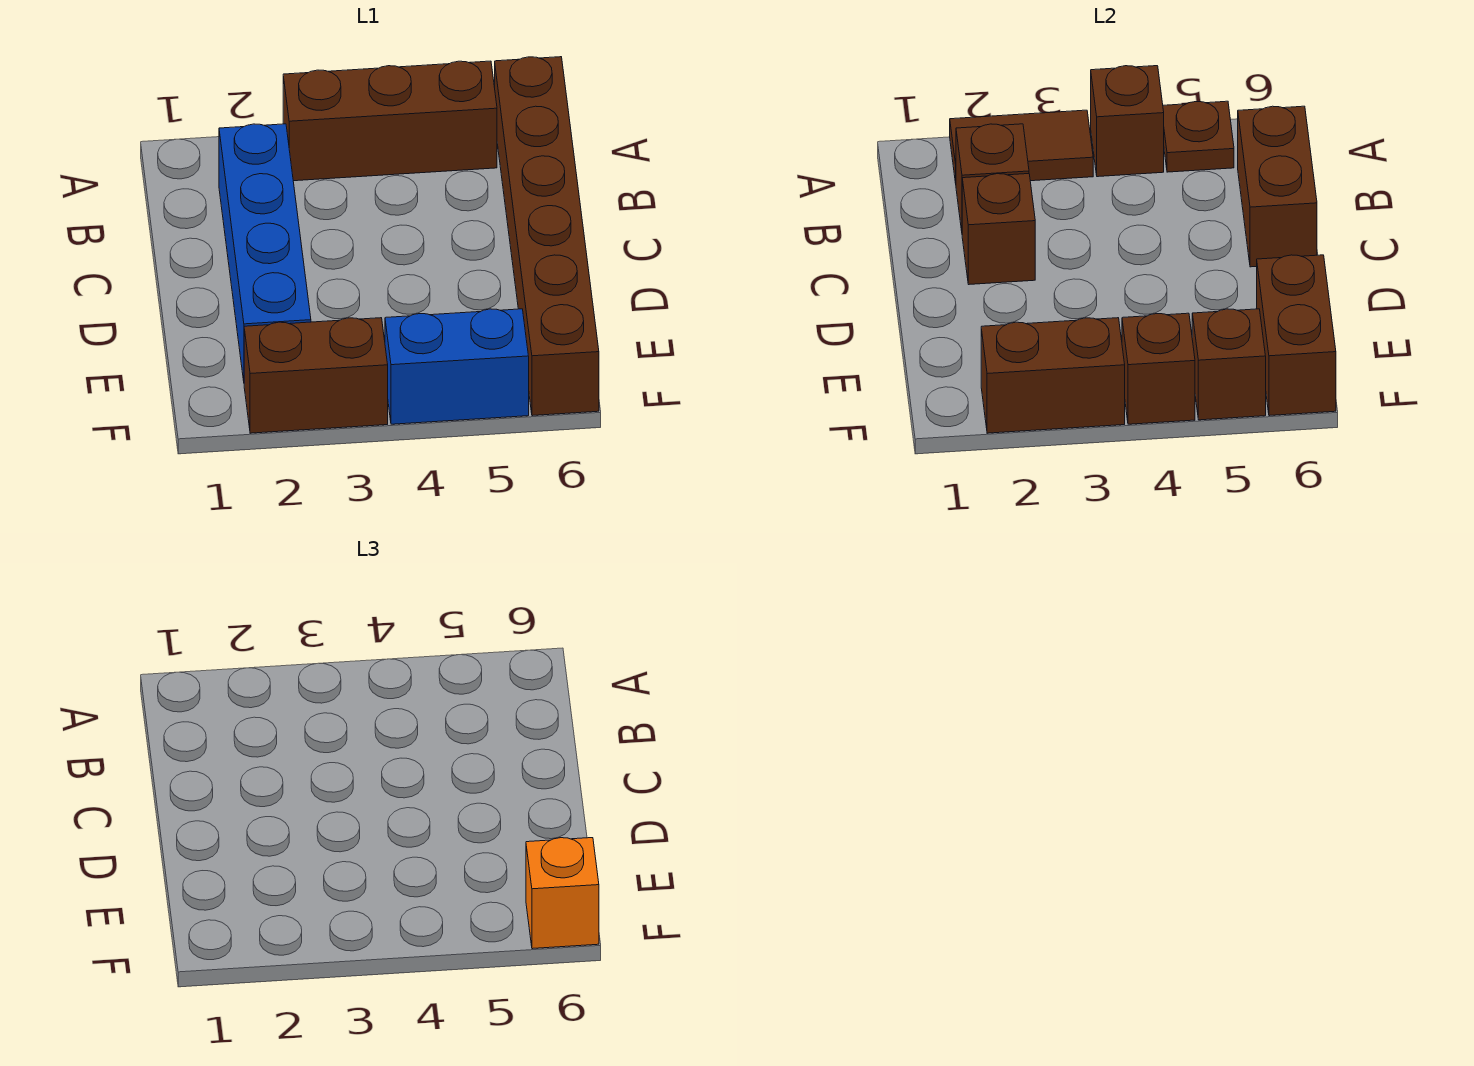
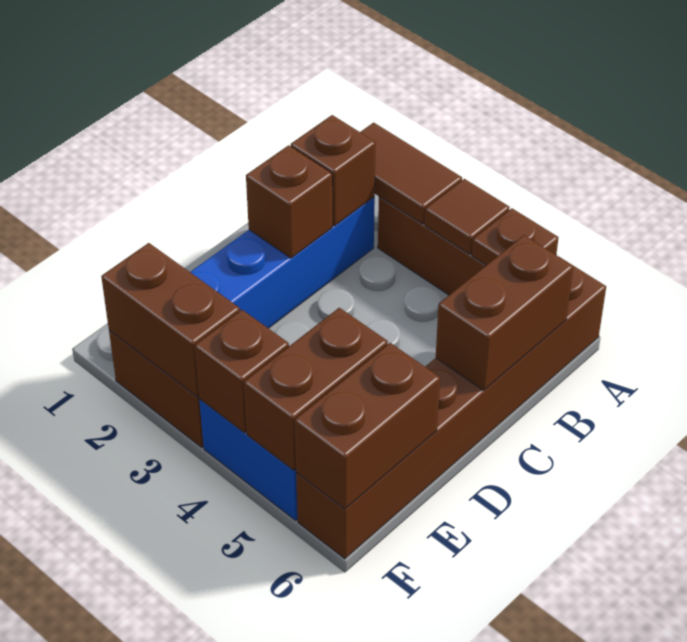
brown 1x1 brick [1091,66,1164,177] -> brown 1x1 tile [425,179,510,254]
brown 1x1 brick [1192,309,1266,420] -> brown 1x2 brick [244,308,388,470]
orange 1x1 brick [526,838,599,949] -> none

